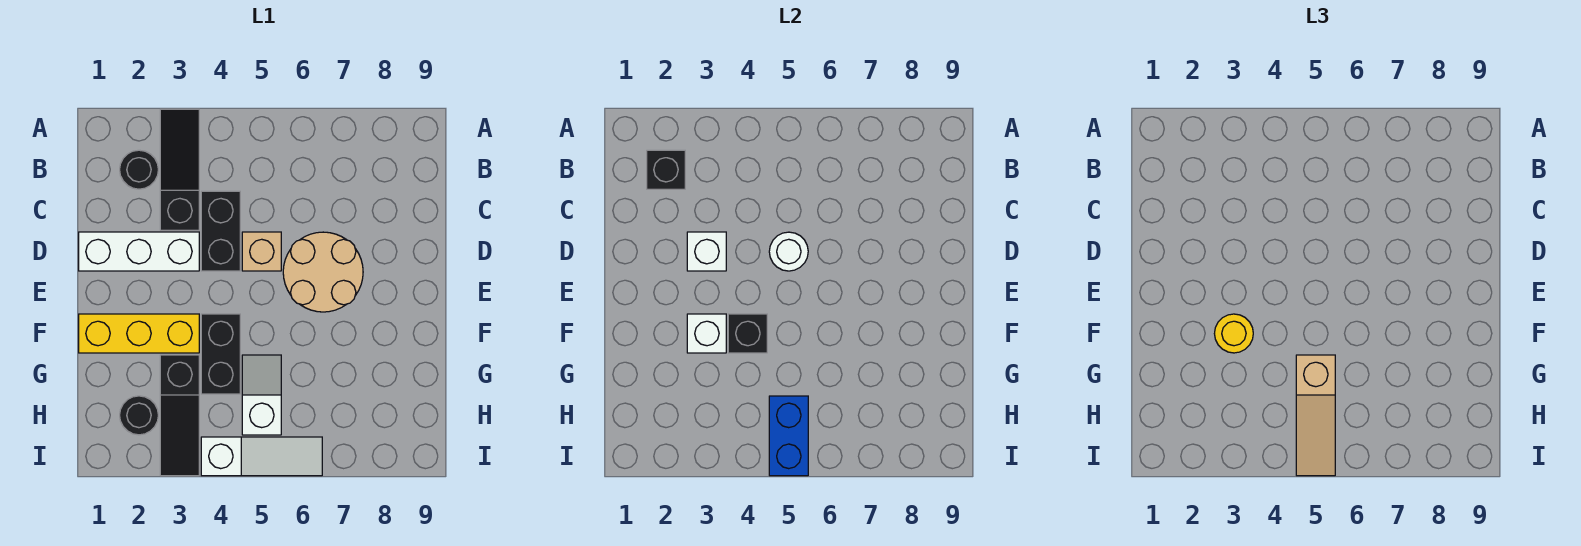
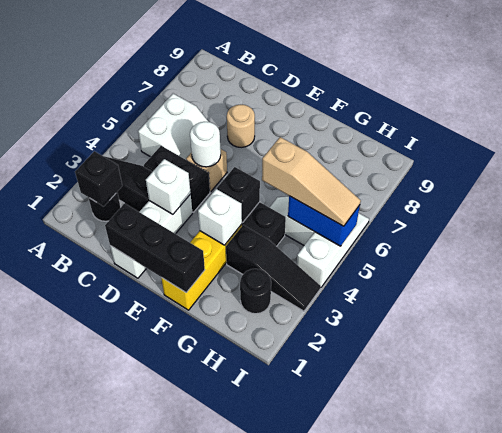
none -> white 2x2 slope [138,94,208,160]
none -> black 1x3 brick [105,203,205,293]
tan 2x2 round brick [283,232,363,312] -> tan 1x1 round brick [227,105,255,147]
yellow 1x1 round brick [1214,314,1253,353] -> none

